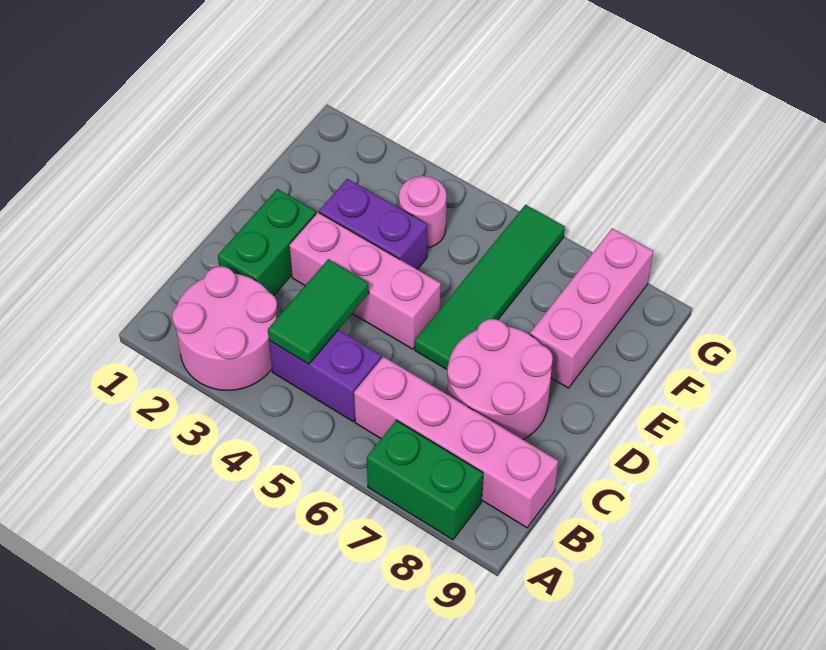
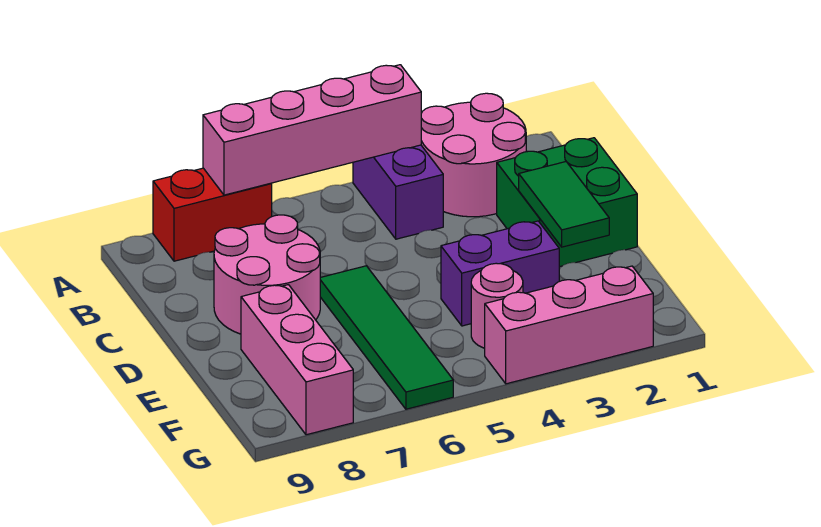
green 1x2 brick [367,420,483,540] -> red 1x2 brick [153,168,272,261]
purple 1x2 brick [269,330,381,422] -> purple 1x2 brick turned to [353,145,443,239]
green 1x2 tile [268,259,369,364] -> green 1x2 tile moved to [519,162,609,247]
pink 1x4 brick [354,357,558,528] -> pink 1x4 brick moved to [203,65,421,195]
green 1x2 brick [218,189,316,296] -> green 2x2 brick [497,138,637,267]
pink 1x3 brick [289,212,441,349] -> pink 1x3 brick moved to [485,266,653,384]

